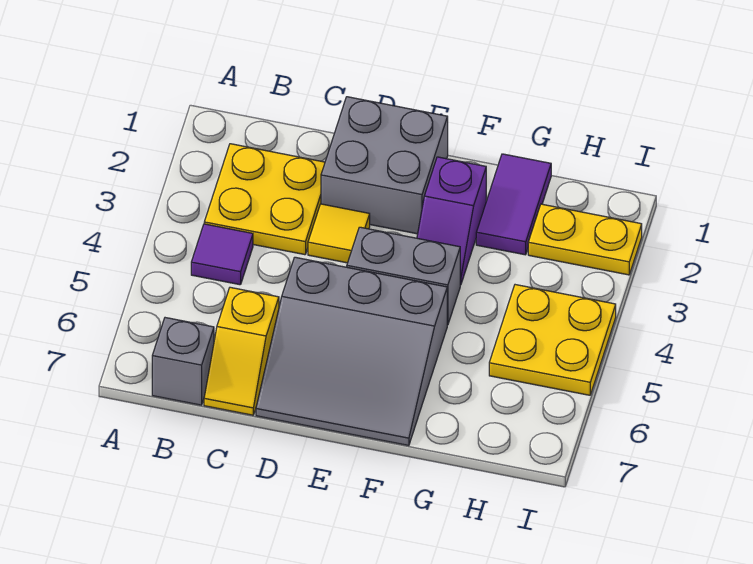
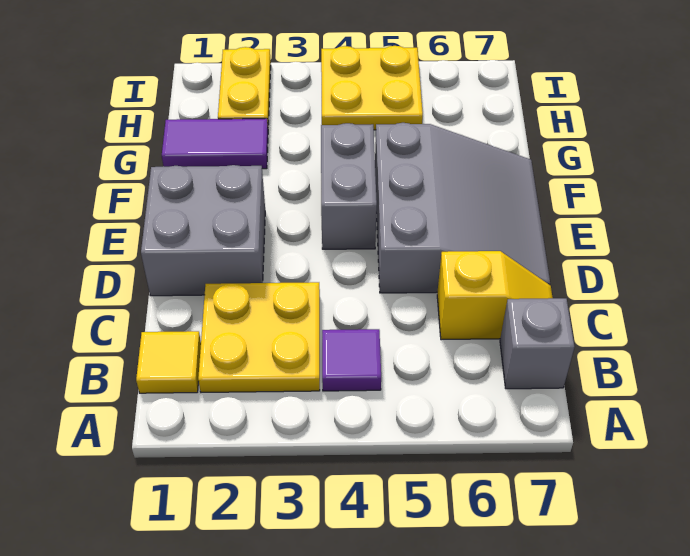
yellow 1x1 tile [308,204,370,263] -> yellow 1x1 tile moved to [136,331,201,393]
purple 1x2 slope [417,157,486,285] -> none

